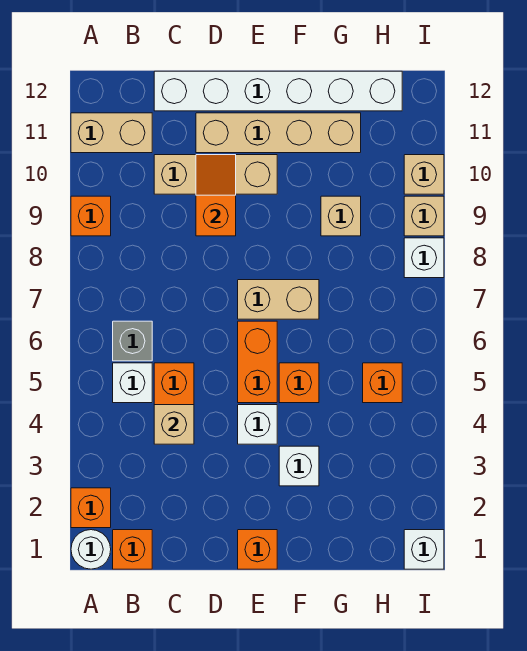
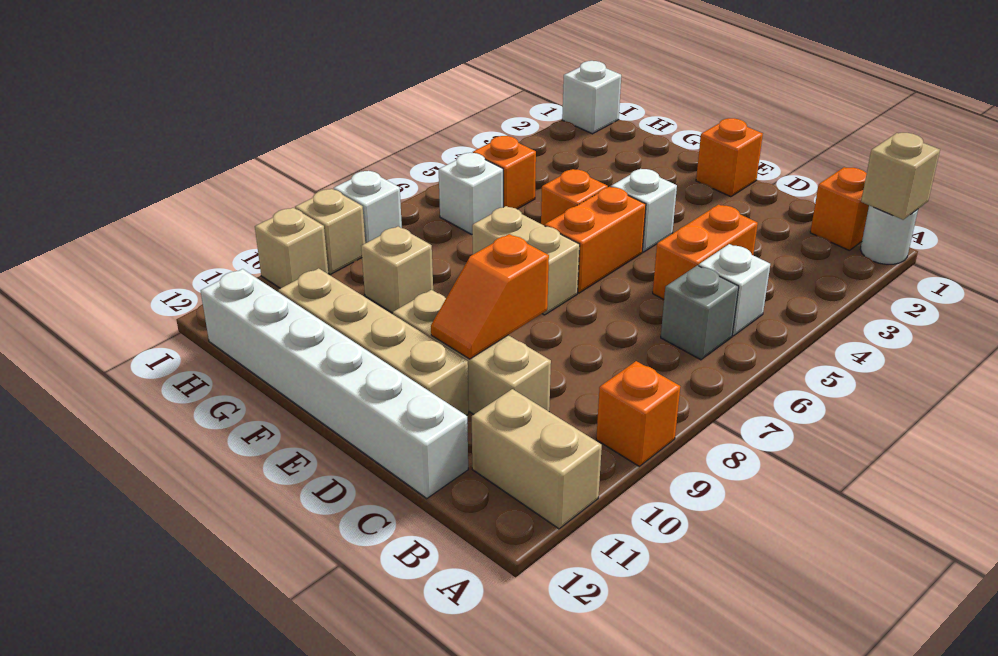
orange 1x1 brick [71,488,111,528] -> none
tan 1x1 brick [154,405,194,444] -> tan 1x1 brick moved to [861,133,940,220]
white 1x1 brick [279,446,319,486] -> white 1x1 brick moved to [439,153,503,234]

